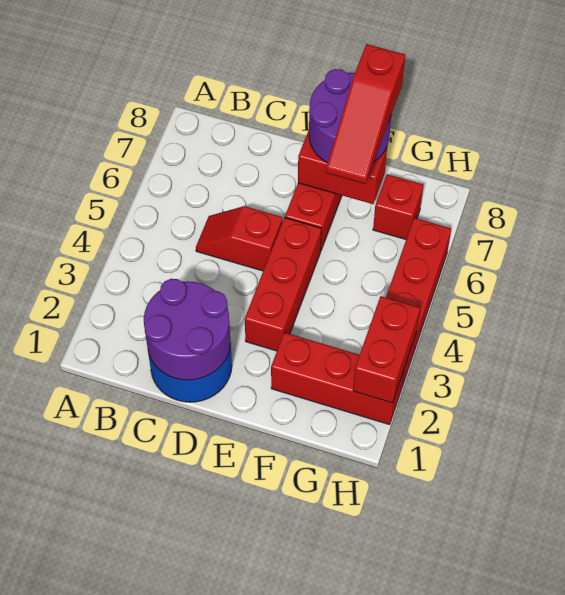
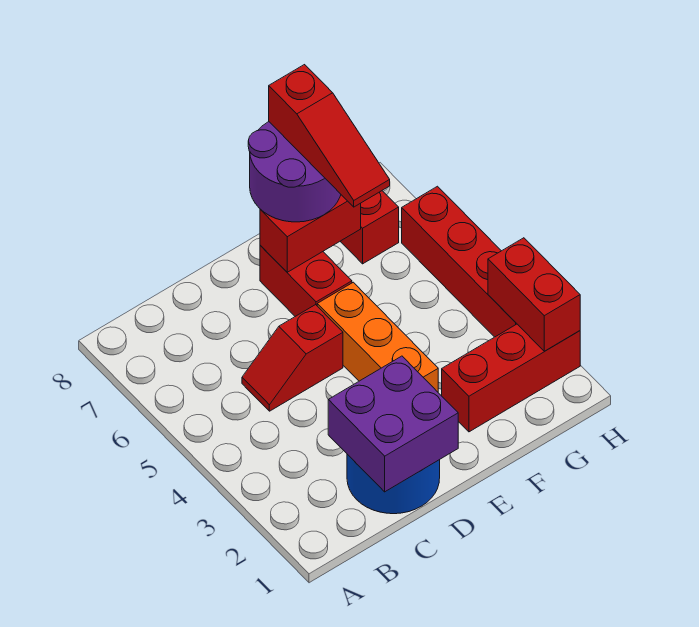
purple 2x2 round brick [144,279,231,380] -> purple 2x2 brick [328,356,458,492]
red 1x3 brick [245,218,321,351] -> orange 1x3 brick [317,282,438,392]

